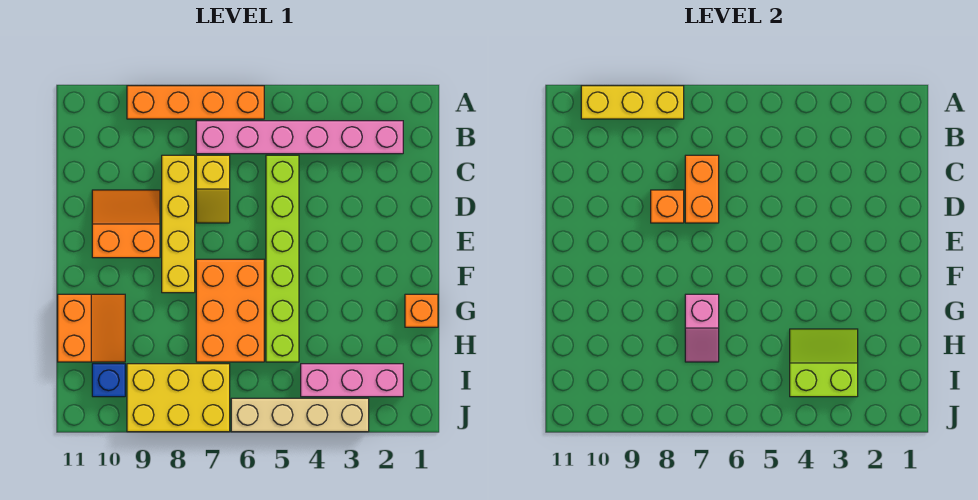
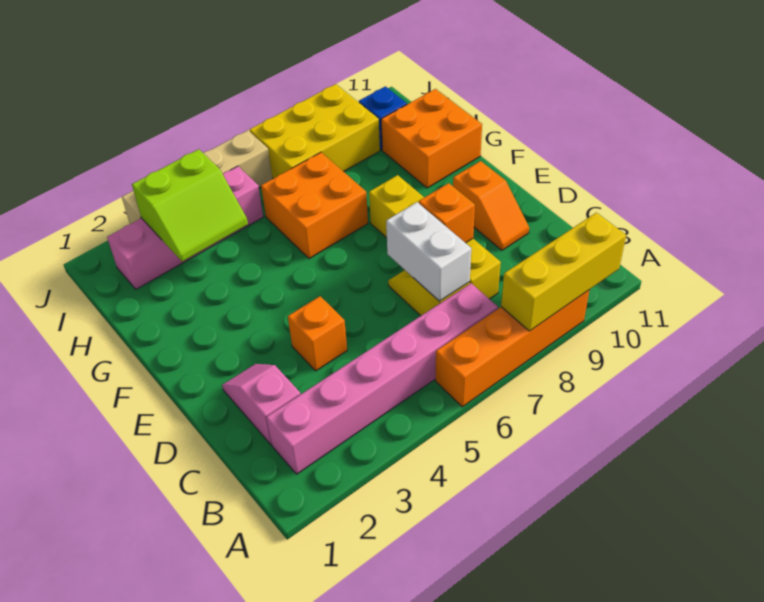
lime 1x6 brick [266,155,299,362] -> none
orange 1x2 brick [685,155,719,223] -> white 1x2 brick [386,202,471,301]
orange 2x2 slope [92,190,160,258] -> orange 1x2 slope [453,161,529,250]
orange 2x3 brick [196,259,264,362] -> orange 2x2 brick [261,152,368,259]
orange 1x1 brick [405,294,438,327] -> orange 1x1 brick moved to [288,296,347,371]
pink 1x2 slope [685,294,719,362] -> pink 1x2 slope moved to [222,364,301,444]
orange 2x2 slope [58,294,125,362] -> orange 2x2 brick [381,89,482,188]
pink 1x3 brick [301,364,403,397] -> pink 1x4 brick [107,166,263,289]

